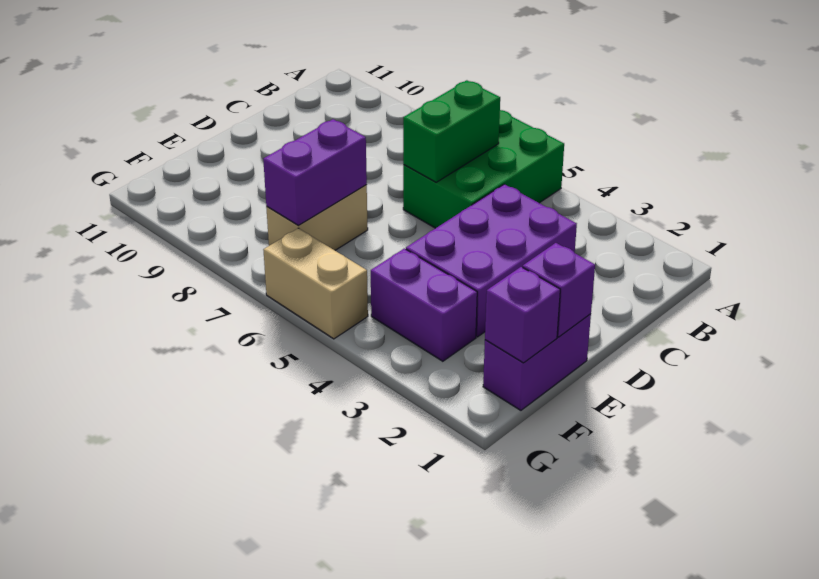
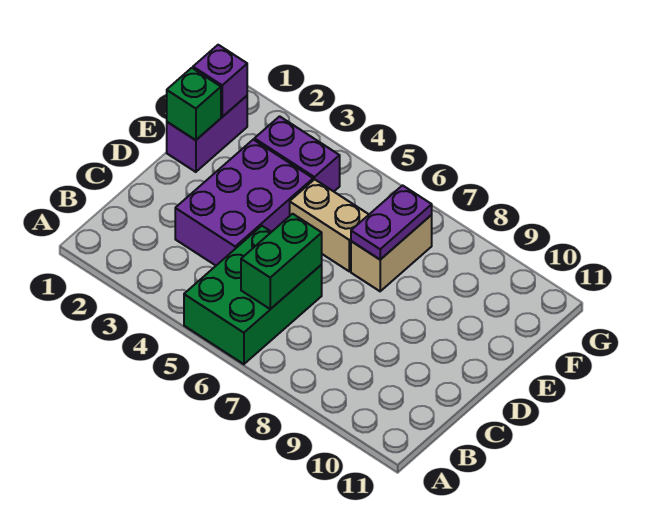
purple 1x1 brick [523,243,595,337] -> green 1x1 brick [167,68,221,140]
purple 1x2 brick [263,119,367,225] -> purple 1x2 plate [351,185,432,259]
tan 1x2 brick [263,228,368,339] -> tan 1x2 brick moved to [290,179,369,271]

